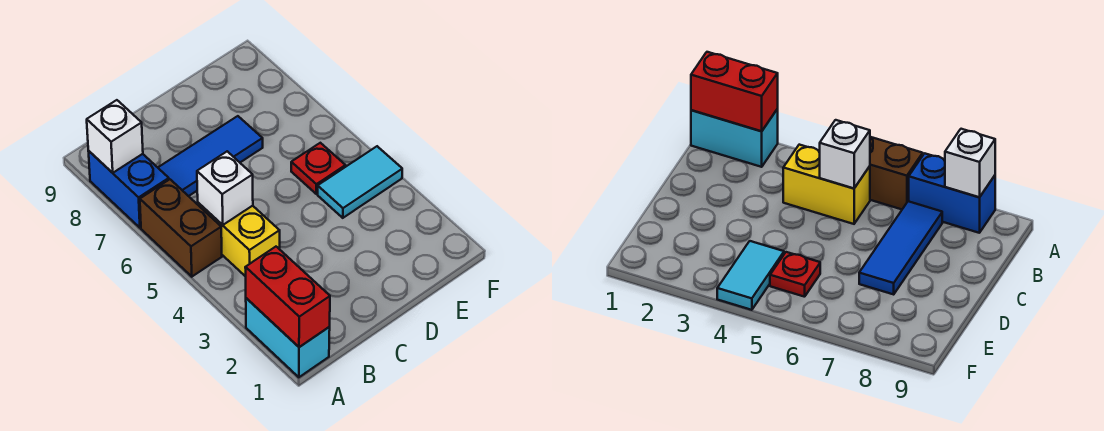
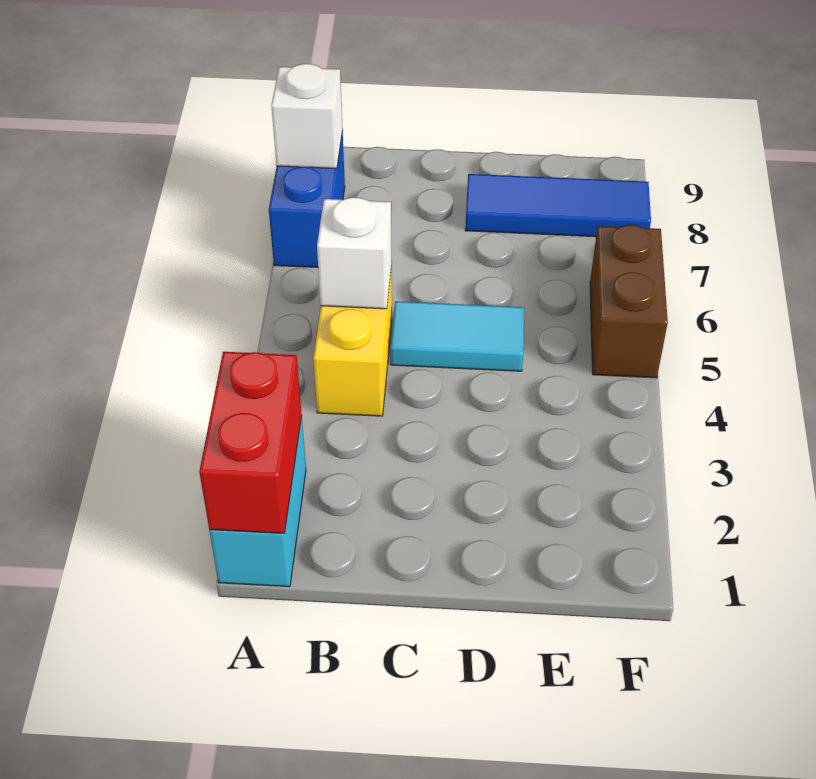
brown 1x2 brick [140,179,222,277] -> brown 1x2 brick moved to [590,225,668,378]
blue 1x3 tile [158,116,263,196] -> blue 1x3 tile moved to [465,174,651,237]
cyan 1x2 tile [318,146,402,218] -> cyan 1x2 tile moved to [391,301,524,371]
red 1x1 plate [291,143,345,194] -> none

